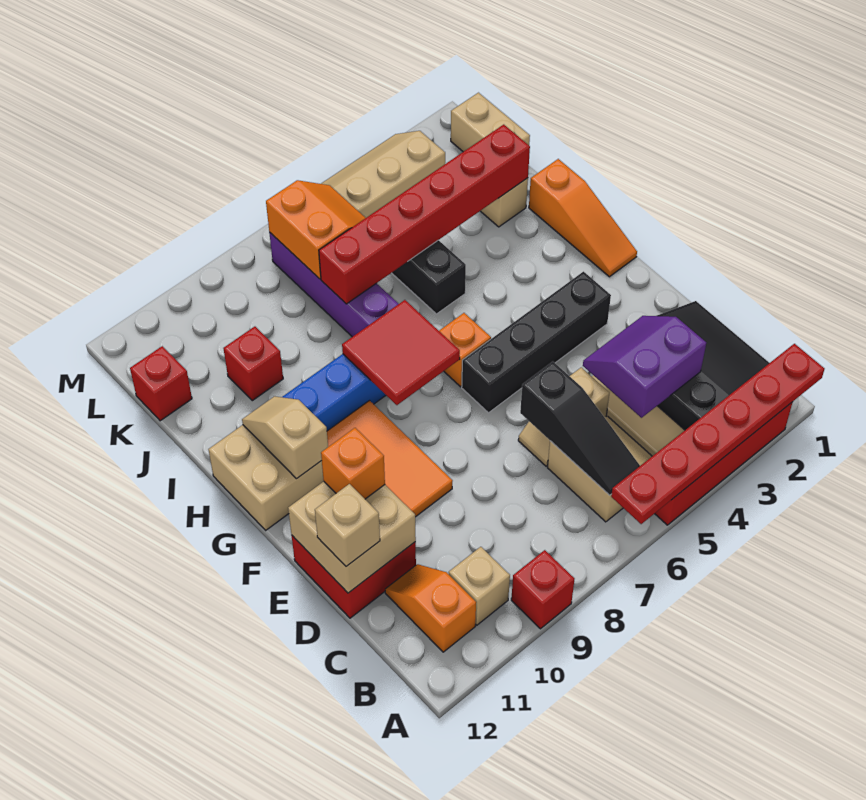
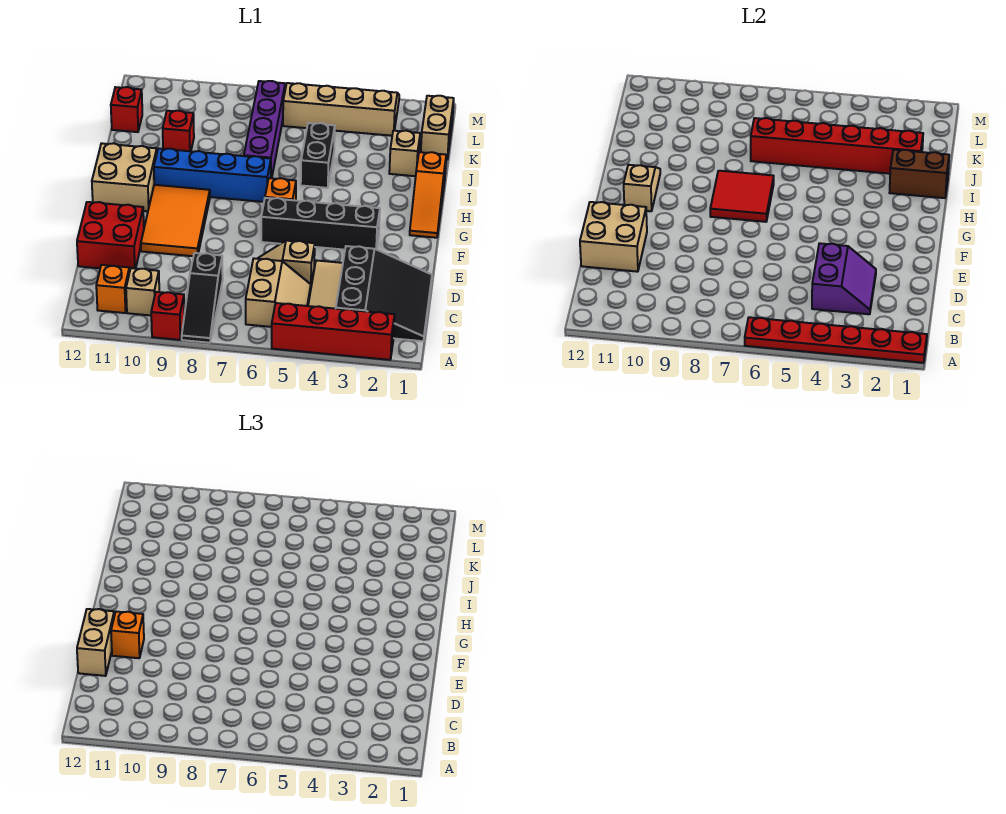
black 1x3 slope [520,362,640,495] -> black 1x3 slope moved to [182,253,223,343]
purple 2x2 slope [583,316,706,418] -> purple 2x2 slope turned to [812,243,876,314]
tan 1x1 brick [315,484,380,566] -> tan 1x2 brick [77,609,114,676]
none -> brown 1x2 brick [890,150,949,198]
orange 2x2 slope [266,180,365,279] -> none

